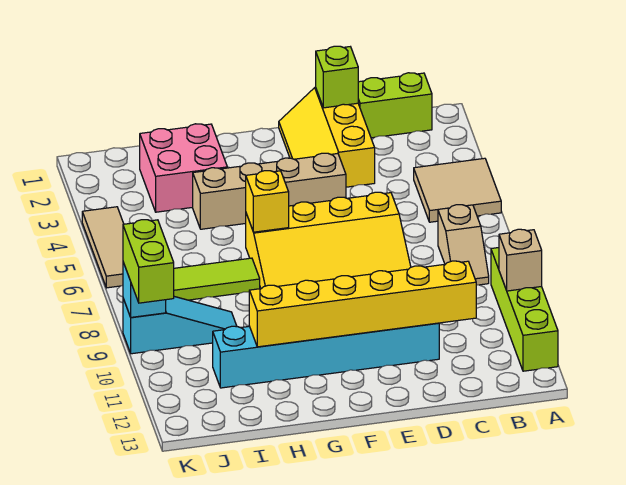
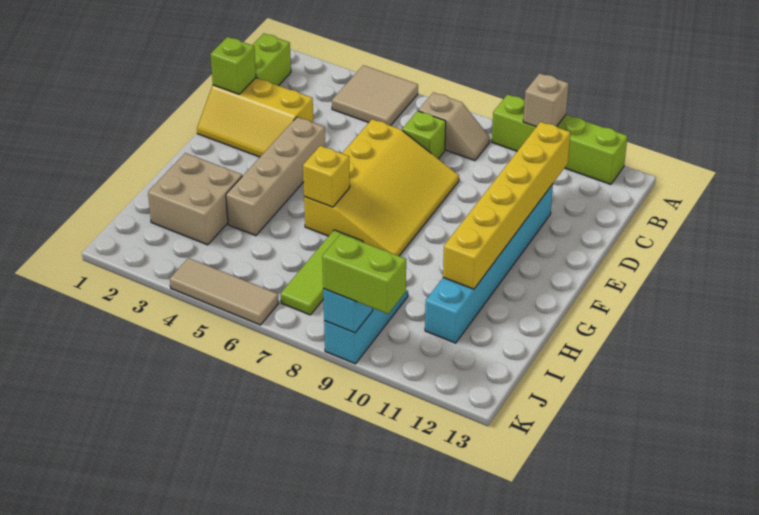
none -> lime 1x1 brick [402,111,446,159]
pink 2x2 brick [140,124,227,212] -> tan 2x2 brick [148,153,242,245]

